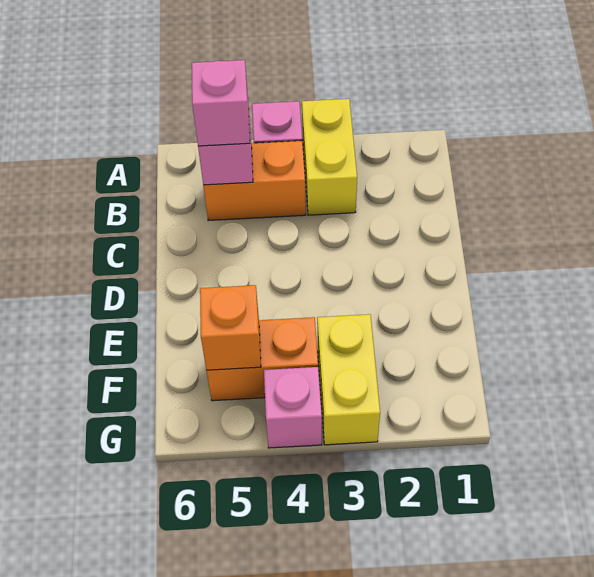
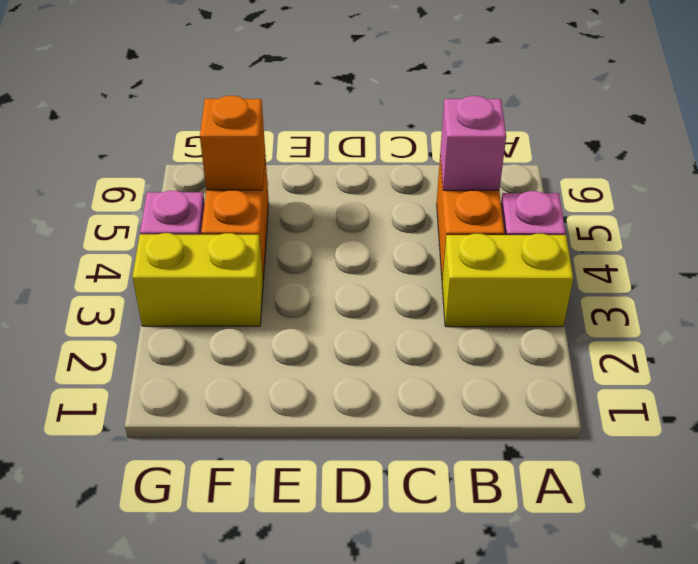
pink 1x1 brick [192,60,250,146] -> none

